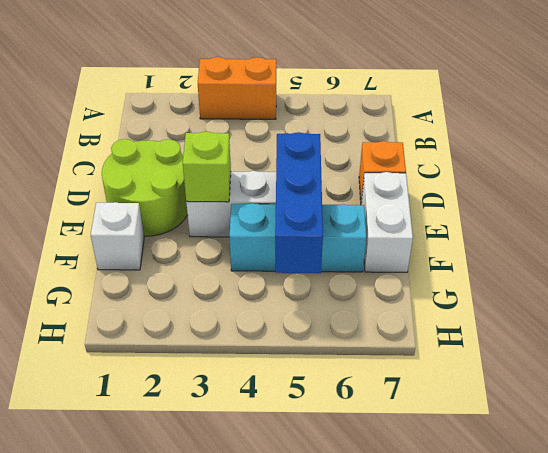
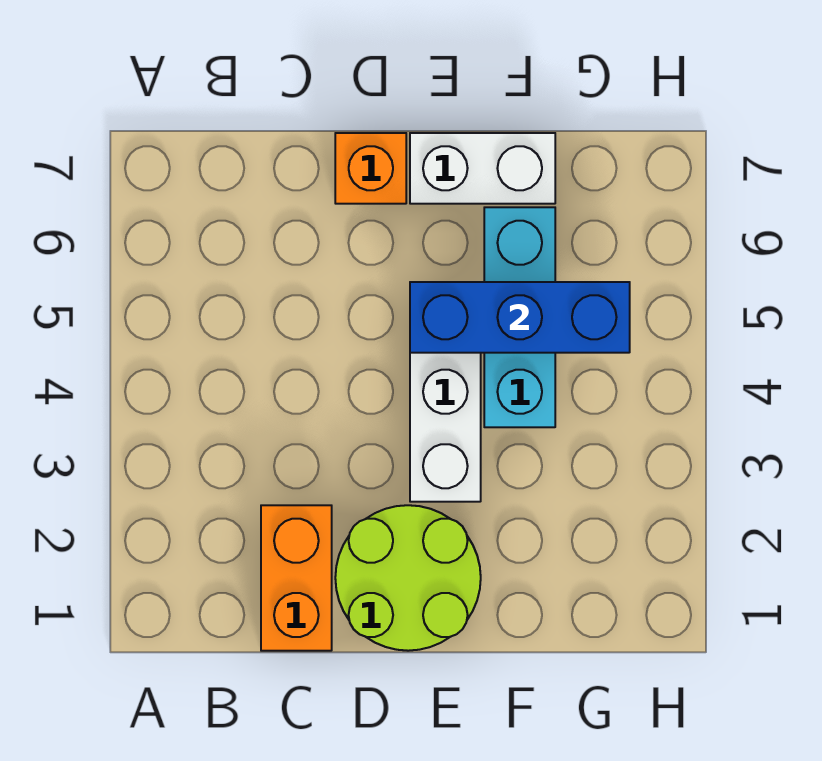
orange 1x2 brick [198,57,276,119] -> orange 1x2 brick moved to [261,505,332,651]
lime 1x1 brick [183,132,231,202] -> none
white 1x1 brick [91,202,144,270] -> none

